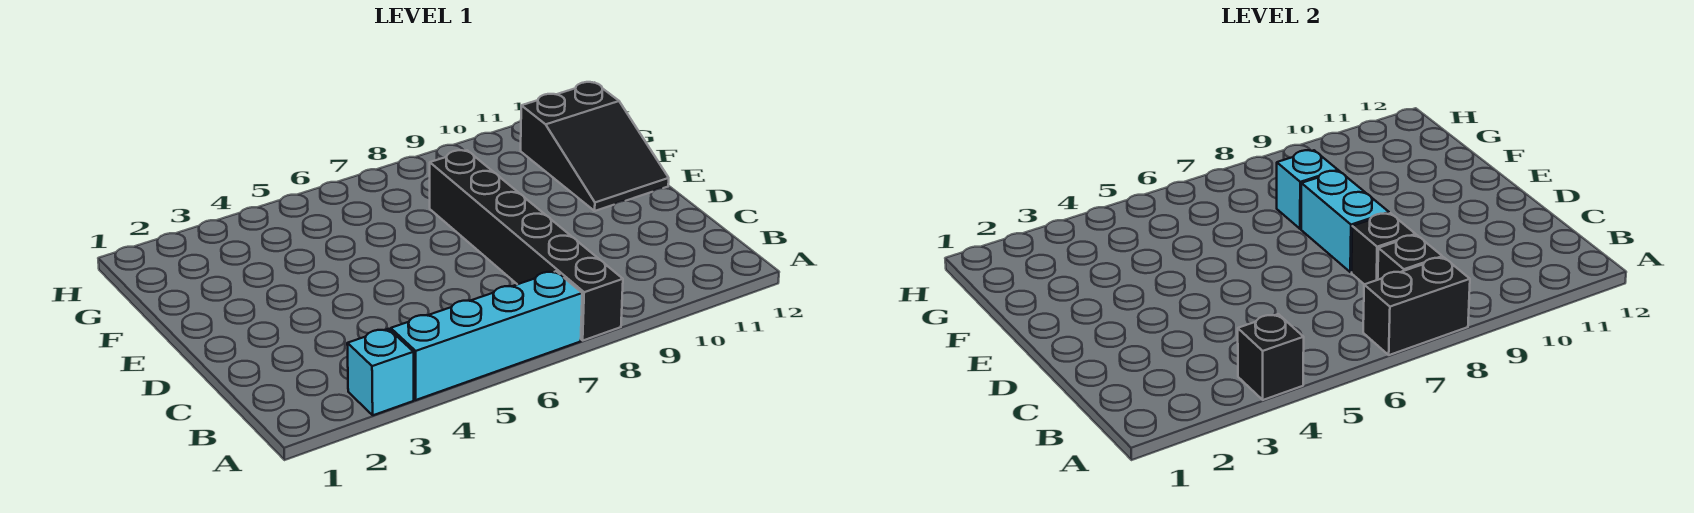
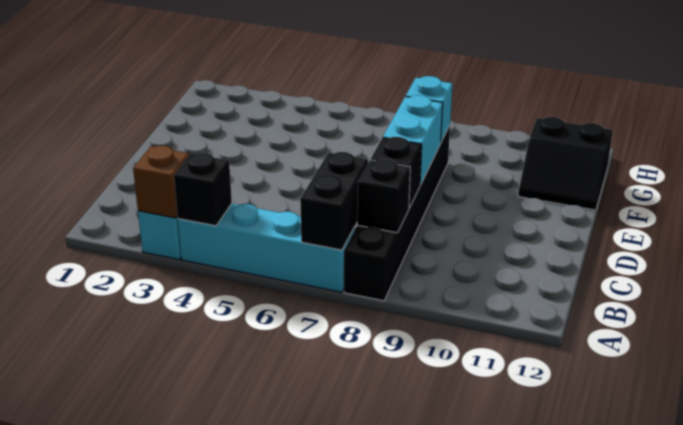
none -> brown 1x1 brick [133,146,189,218]
black 1x2 brick [1363,257,1470,355] -> black 1x2 brick turned to [300,152,368,250]
black 2x3 slope [521,82,669,211] -> black 2x2 slope [518,117,613,210]

